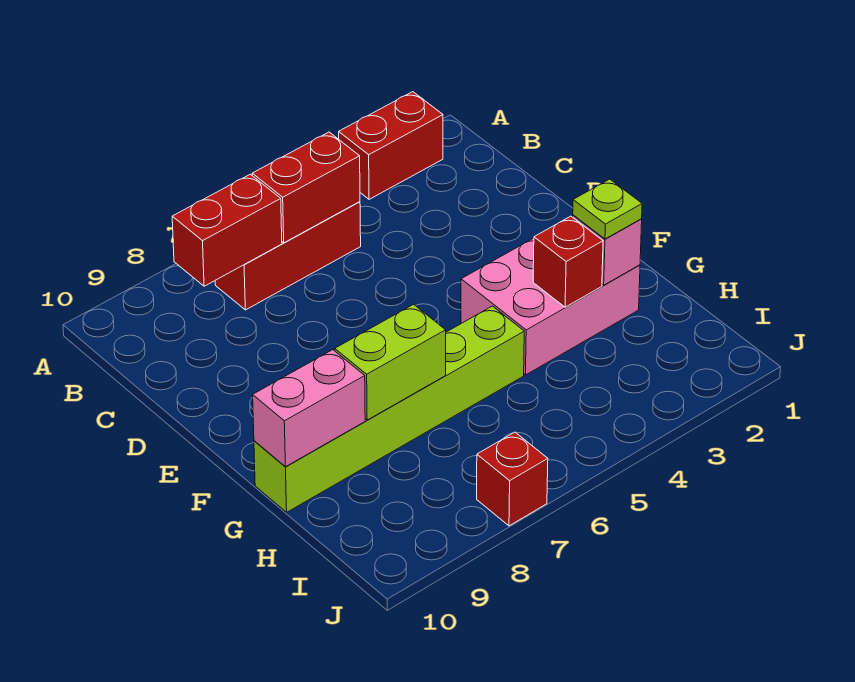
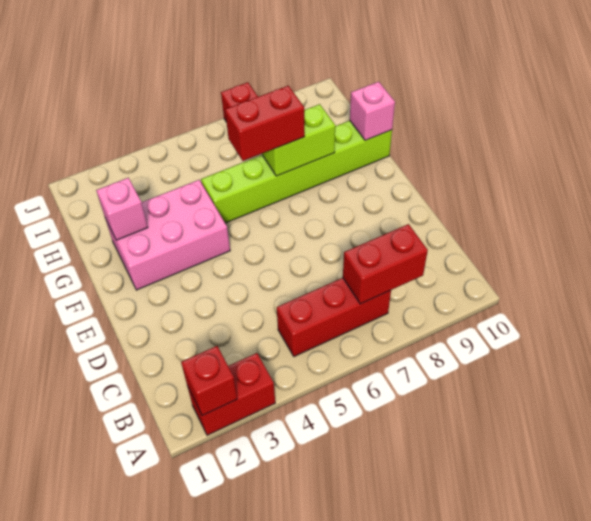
red 1x2 brick [252,132,360,243] -> red 1x2 brick moved to [225,86,305,161]
lime 1x1 plate [573,179,642,239] -> none
red 1x1 brick [533,216,603,307] -> red 1x1 brick moved to [181,346,237,416]
pink 1x2 brick [253,350,365,467] -> pink 1x1 brick [350,82,395,140]

